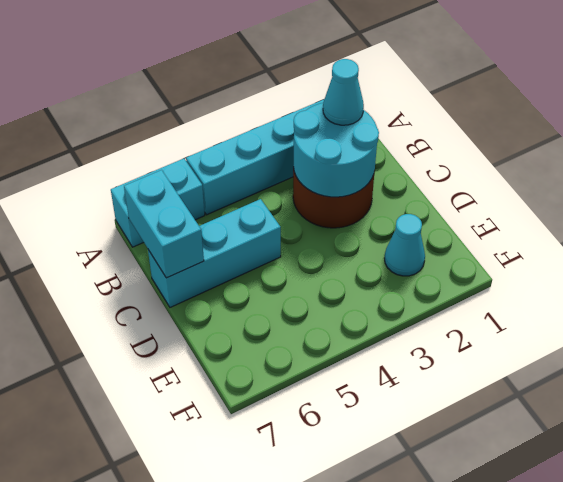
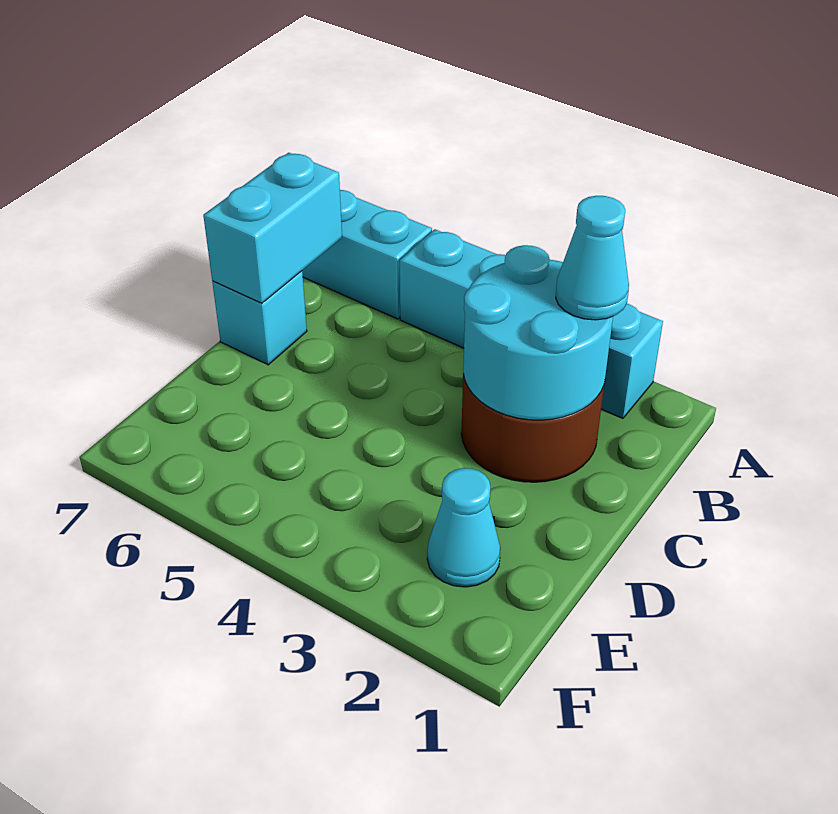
cyan 1x3 brick [148,199,281,307] -> cyan 1x1 brick [212,271,307,365]

